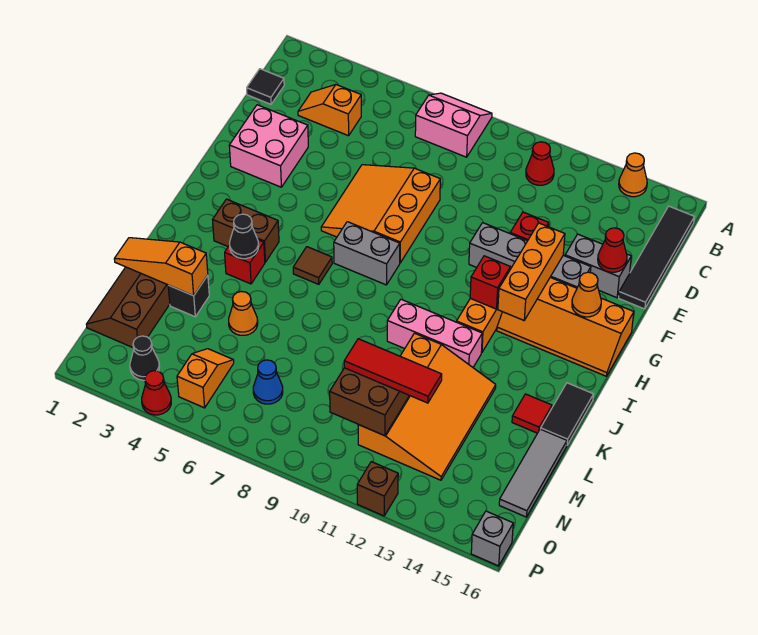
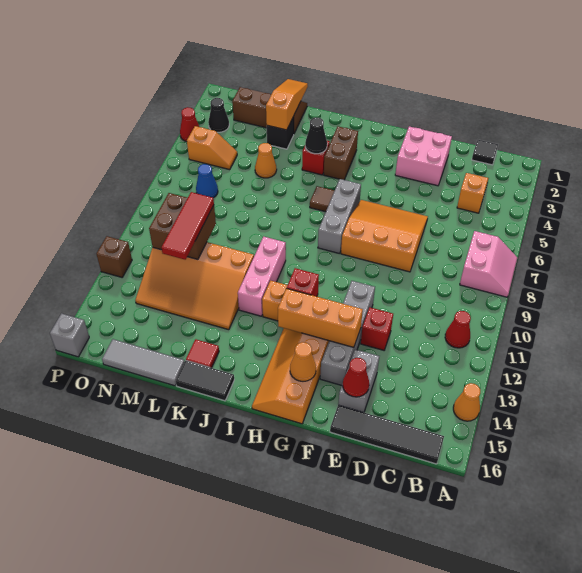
grey 1x2 brick [334,222,400,285] -> grey 1x3 brick [318,179,361,254]

